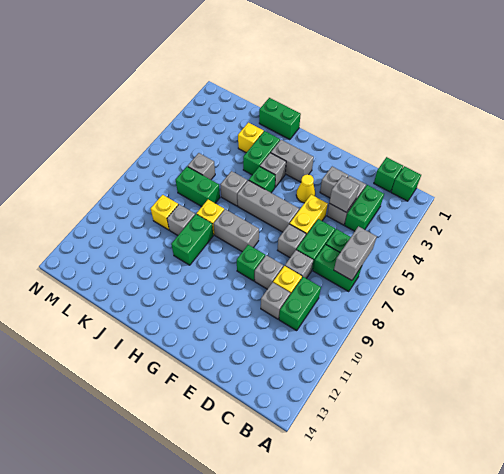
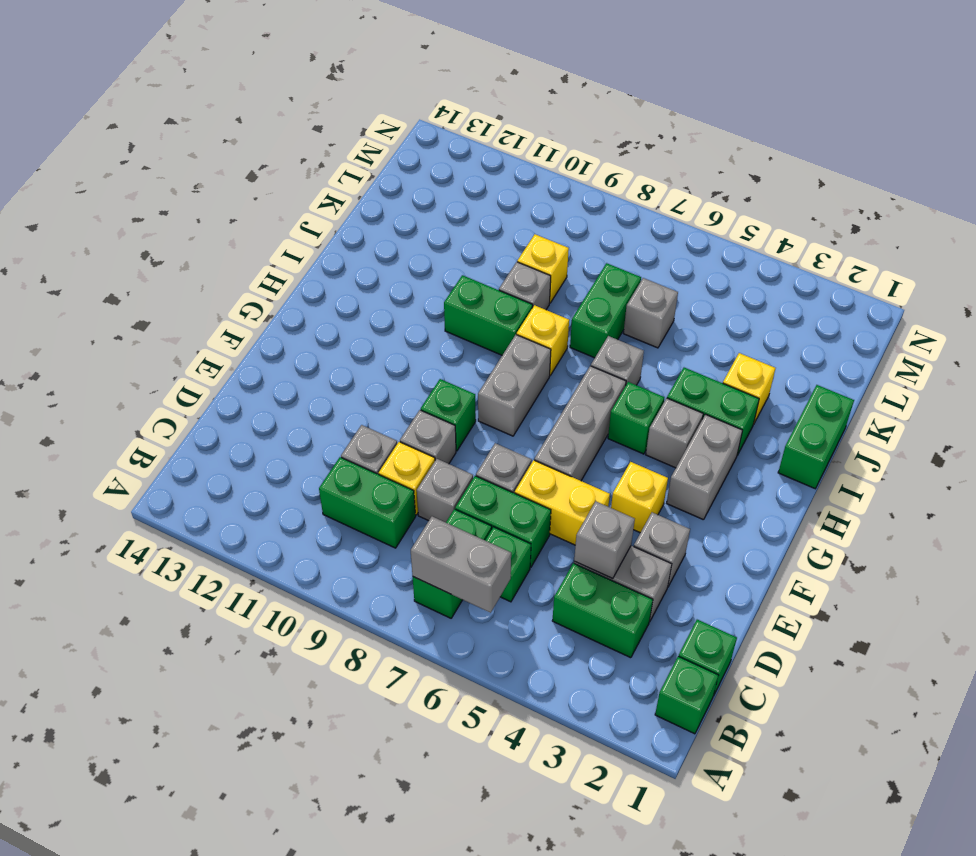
yellow 1x1 cone [296,174,315,203] -> yellow 1x1 brick [611,462,668,533]

